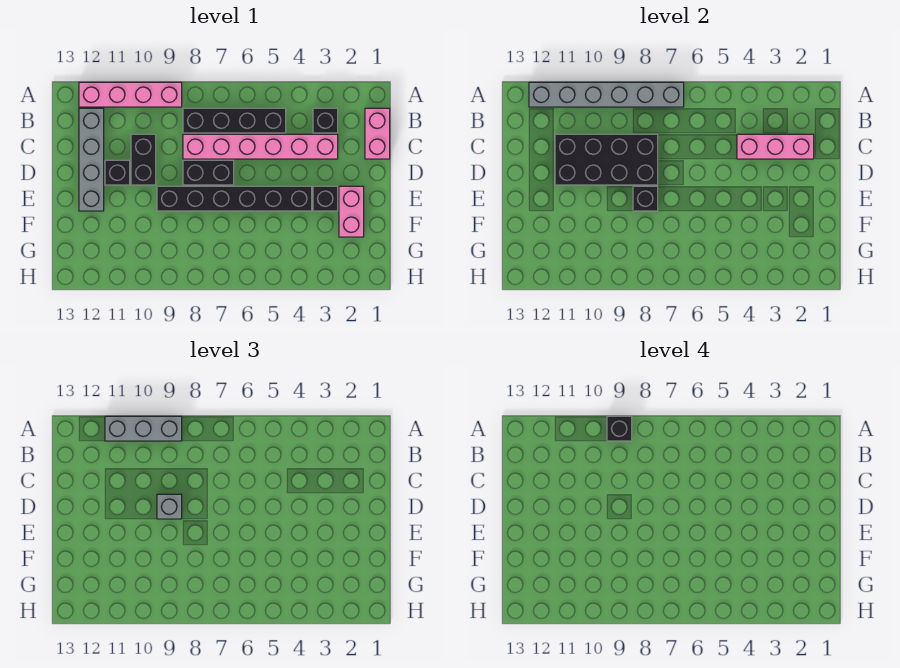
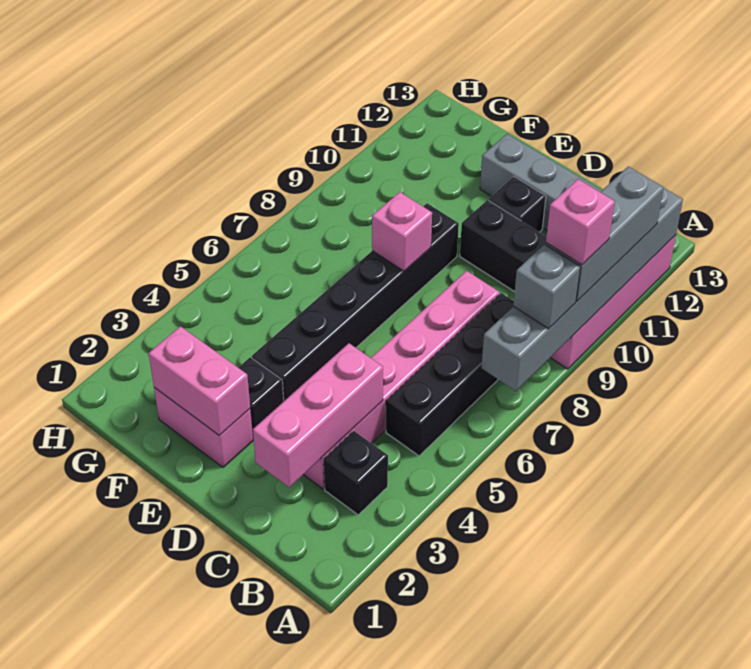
black 1x1 brick [607,416,632,441] -> pink 1x1 brick [546,179,615,265]
pink 1x2 brick [365,108,390,159] -> pink 1x2 brick moved to [149,326,250,436]
black 2x4 brick [555,134,658,185] -> none
black 1x2 brick [183,160,234,185] -> none
grey 1x1 brick [157,494,182,519] -> grey 1x1 brick moved to [513,244,581,329]
black 1x1 brick [633,186,658,211] -> pink 1x1 brick [372,192,432,271]

